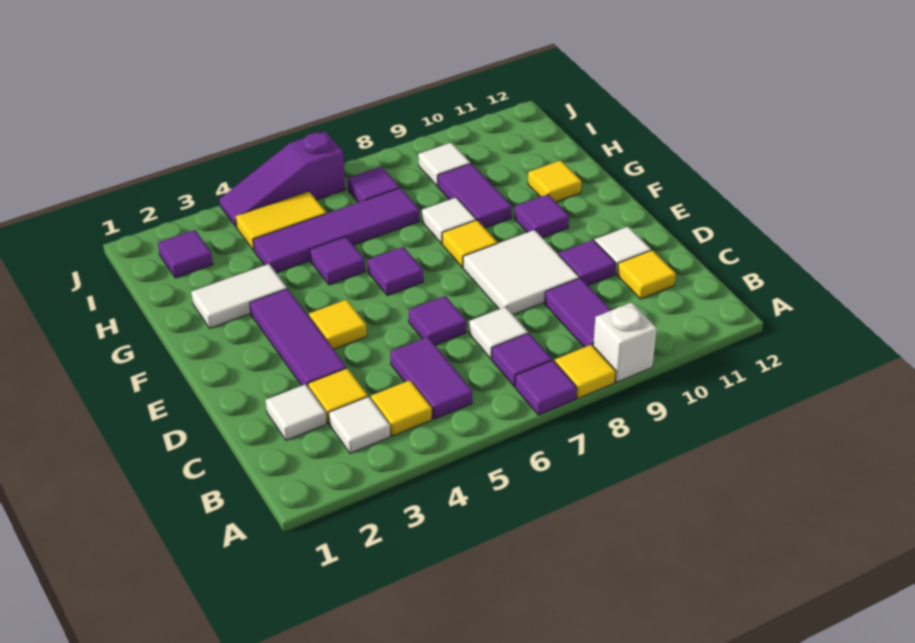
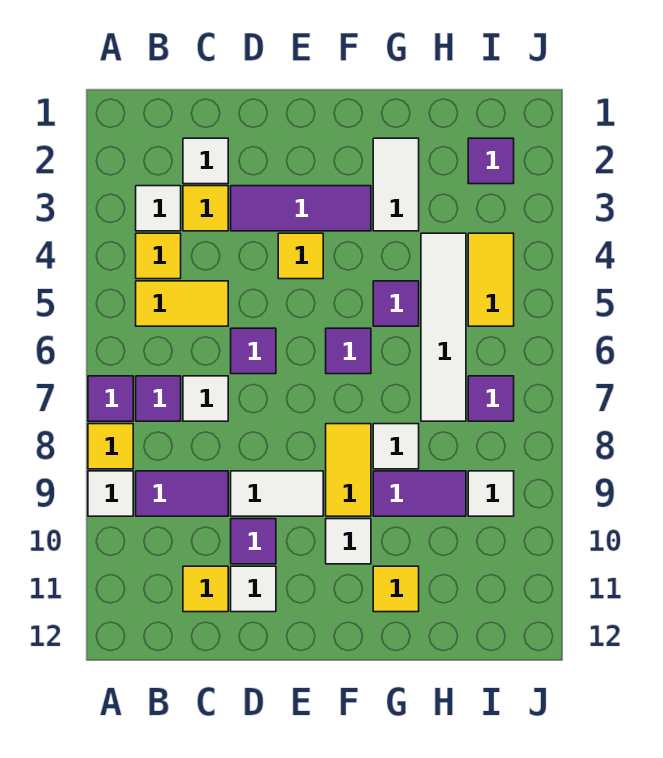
white 1x1 brick [593,302,657,382] -> white 1x1 tile [88,471,133,516]
purple 1x2 tile [390,337,473,419] -> yellow 1x2 tile [136,281,228,326]
white 2x2 tile [463,230,579,315] -> white 1x2 tile [231,471,323,516]
yellow 1x1 tile [442,220,497,267] -> yellow 1x2 tile [326,424,371,516]
purple 1x1 tile [514,194,569,238] -> white 1x1 tile [326,519,371,564]
purple 1x4 tile [253,188,420,273] -> white 1x4 tile [421,233,466,421]
purple 1x3 slope [219,131,345,227] -> none

